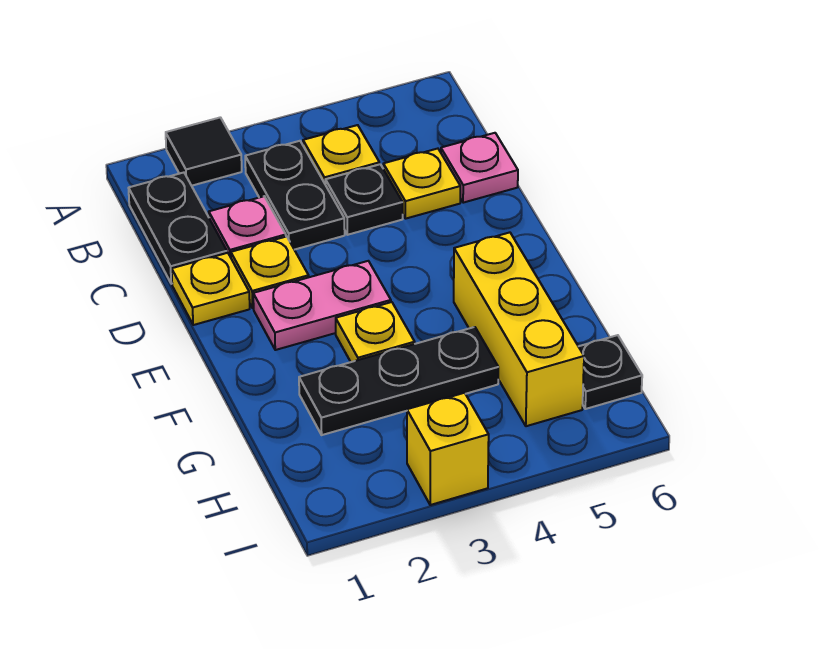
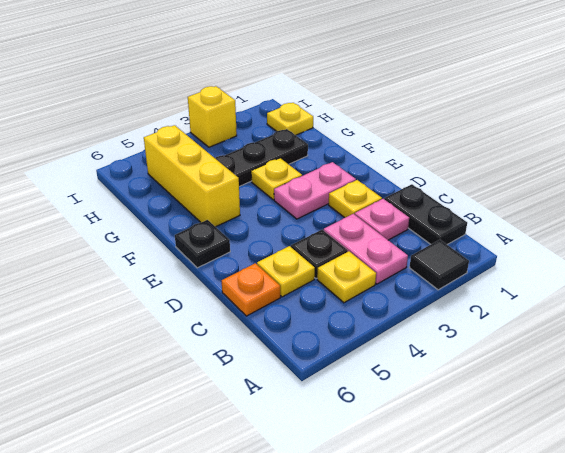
black 1x2 plate [245,141,345,250] -> pink 1x2 plate [324,214,408,284]
pink 1x1 plate [441,133,518,203] -> orange 1x1 plate [222,263,280,316]
yellow 1x1 plate [172,253,250,325] -> yellow 1x1 plate moved to [267,103,313,135]
black 1x1 plate [579,335,642,409] -> black 1x1 plate moved to [175,220,230,268]

